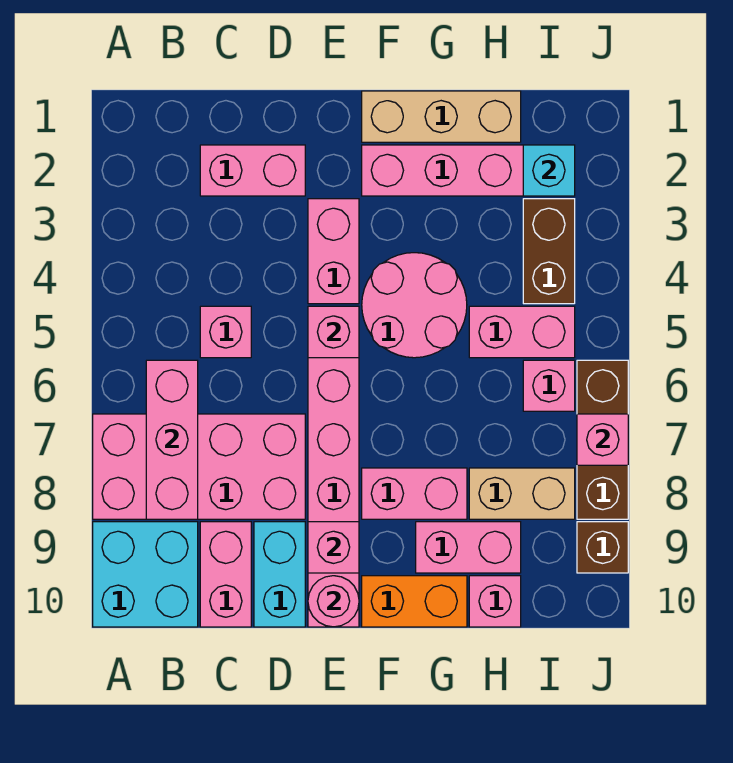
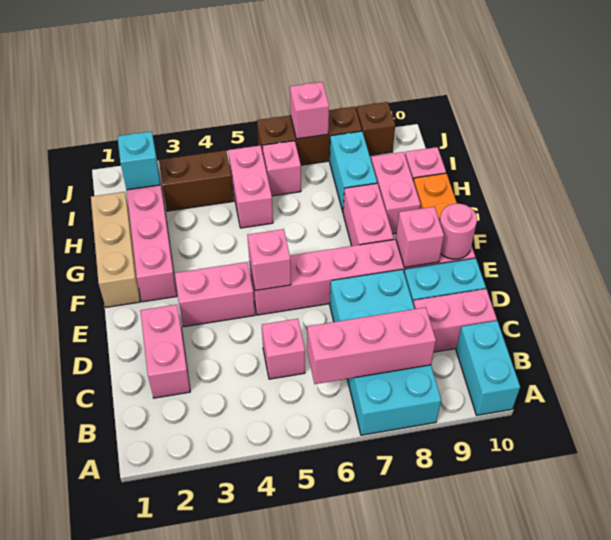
pink 2x4 brick [93,414,305,519] -> cyan 2x4 brick [330,269,441,435]
cyan 2x2 brick [93,522,198,627] -> cyan 1x2 brick [456,321,520,415]
pink 2x2 round brick [362,253,467,358] -> none
tan 1x2 brick [469,468,575,519] -> cyan 1x2 brick [330,131,377,212]

